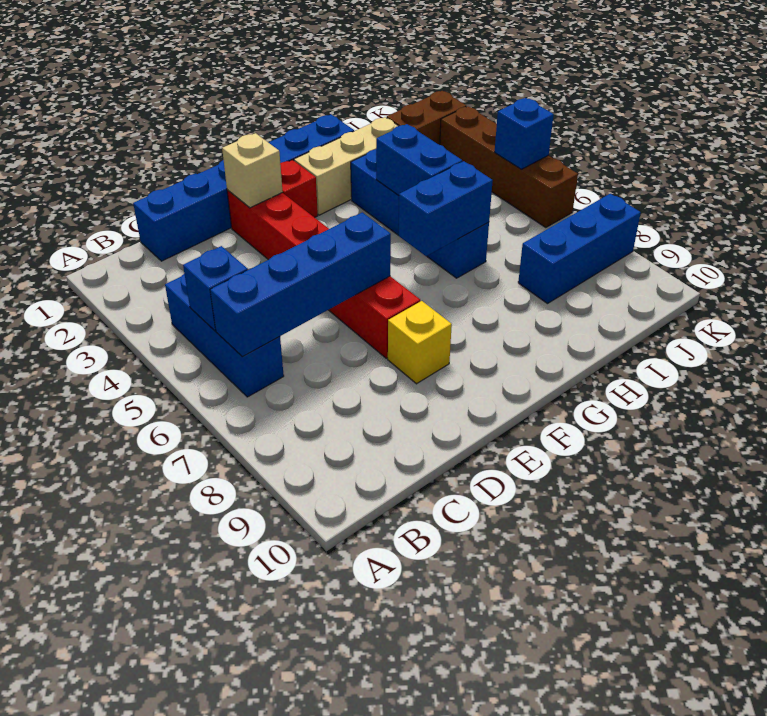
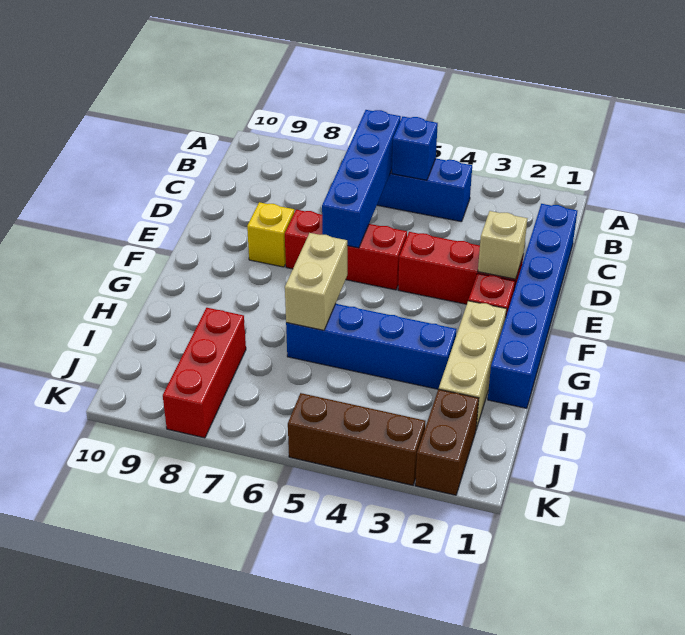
blue 1x2 brick [399,161,493,256] -> tan 1x2 brick [285,233,347,330]
blue 1x2 brick [376,124,462,196] -> none
blue 1x3 brick [518,194,641,304] -> red 1x3 brick [163,308,246,438]
brown 1x4 brick [440,106,578,228] -> brown 1x3 brick [288,393,425,485]
blue 1x1 brick [495,98,554,169] -> none

